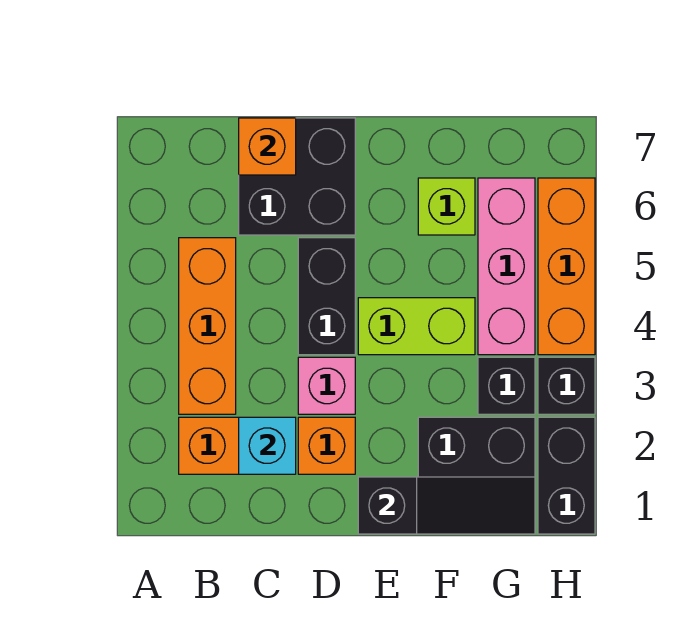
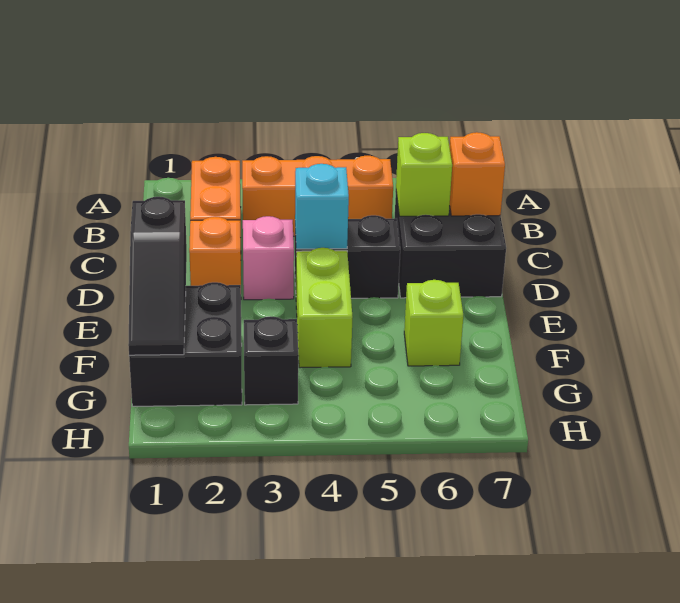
cyan 1x1 brick [239,417,296,474] -> cyan 1x1 brick moved to [295,164,349,249]
none -> lime 1x1 brick [396,133,452,216]
pink 1x3 brick [478,178,535,355] -> none
black 1x2 brick [538,417,595,534] -> none
black 1x1 brick [538,357,595,414] -> none
orange 1x3 brick [538,178,595,355] -> none

